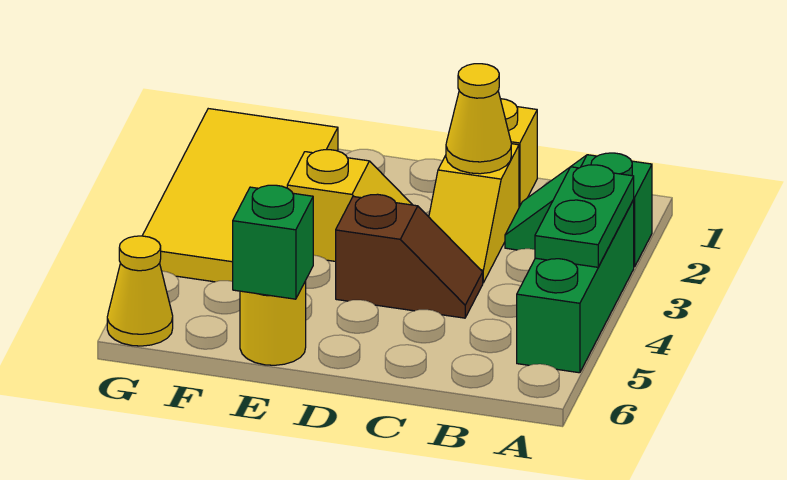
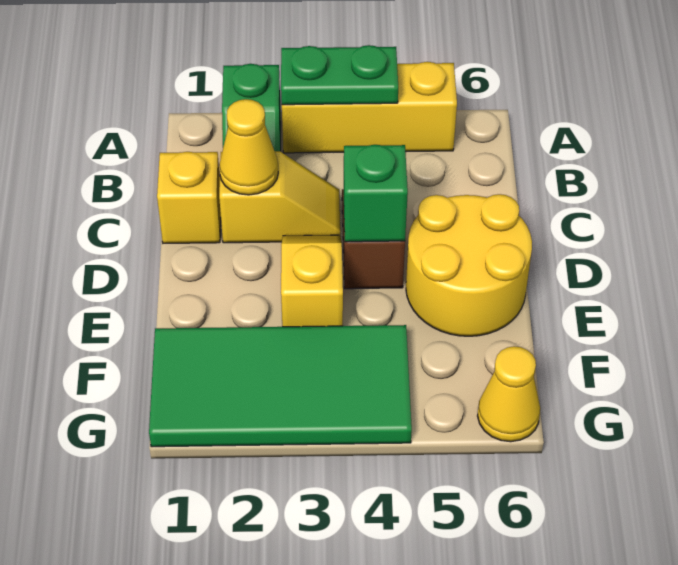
green 1x3 brick [517,200,634,373] -> yellow 1x3 brick [282,62,457,153]
yellow 1x1 round brick [240,281,306,365] -> yellow 2x2 round brick [406,194,532,336]
green 1x1 brick [233,185,313,299] -> green 1x1 brick moved to [344,145,408,242]
yellow 2x4 tile [142,109,338,282] -> green 2x4 tile [149,325,412,447]

